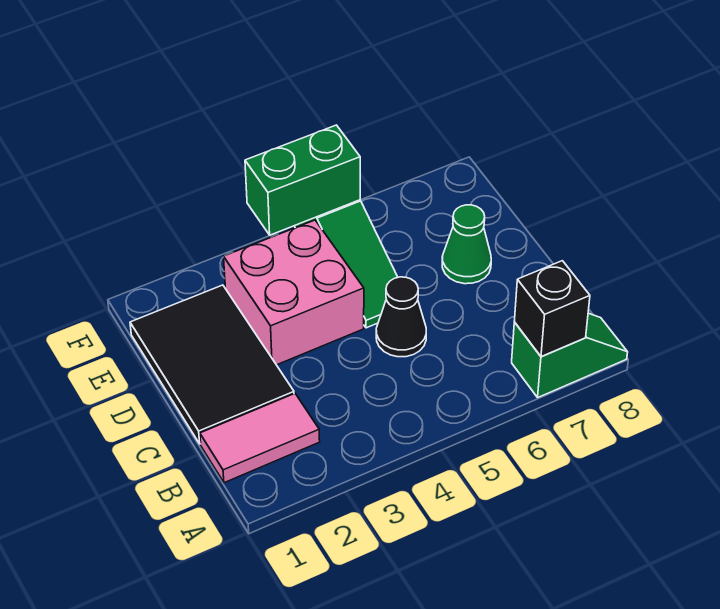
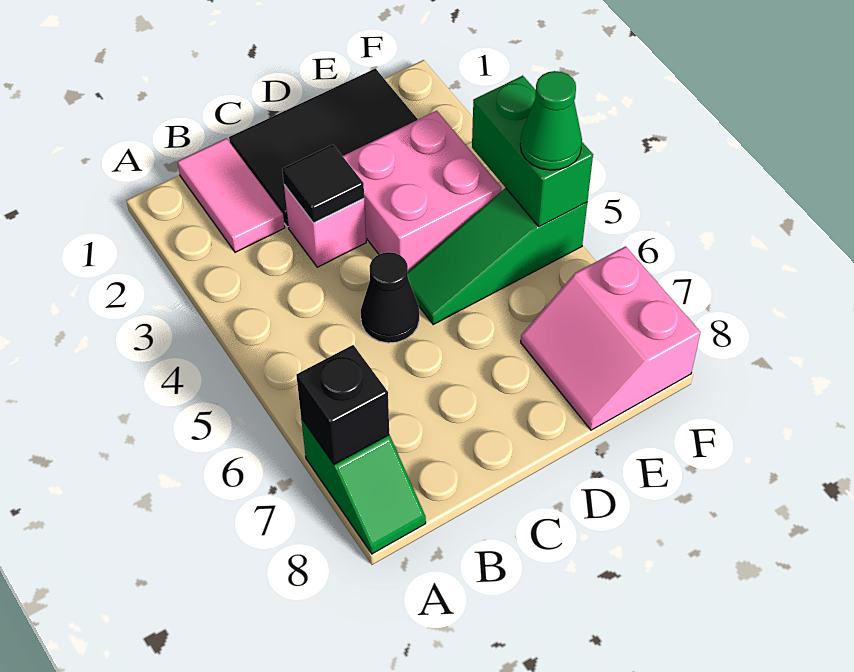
none -> pink 1x1 brick [284,185,366,267]
none -> black 1x1 tile [282,145,364,223]
green 1x1 cone [442,205,491,284] -> green 1x1 cone moved to [520,71,582,170]
none -> pink 2x2 slope [521,246,701,430]

